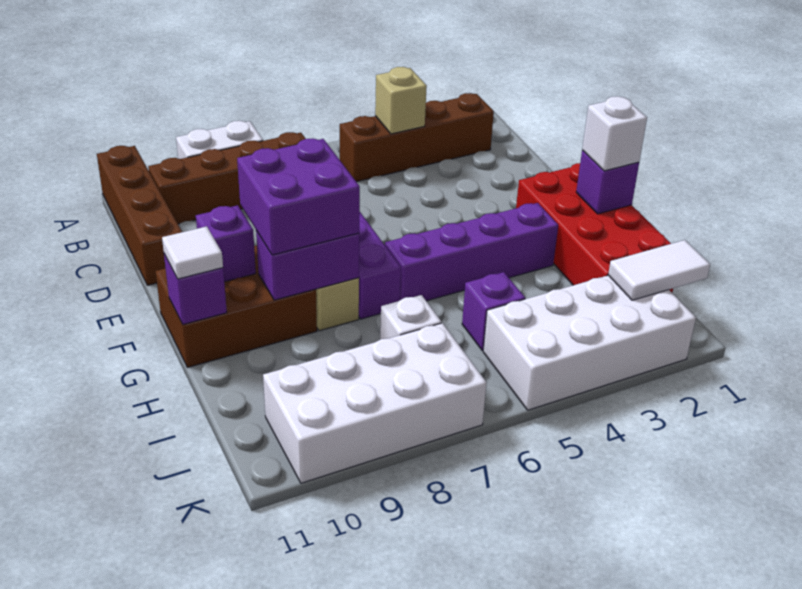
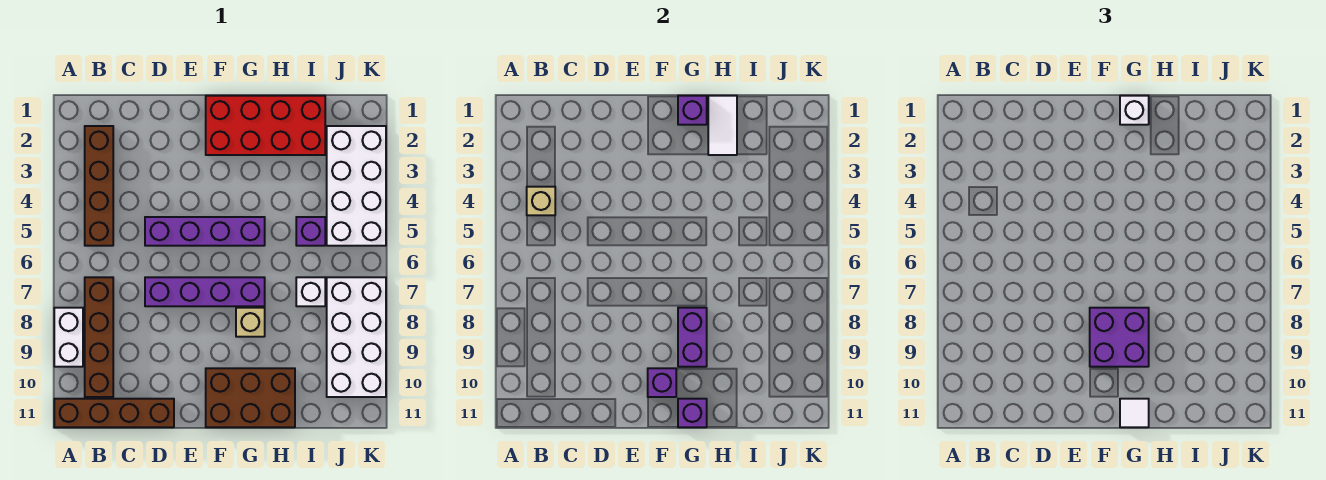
brown 2x3 brick [156,246,317,367] -> brown 2x3 brick turned to [206,368,295,427]
purple 1x4 brick [385,203,558,301] -> purple 1x4 brick turned to [145,217,265,246]
white 1x2 tile [608,240,710,300] -> white 1x2 tile moved to [708,96,737,155]

